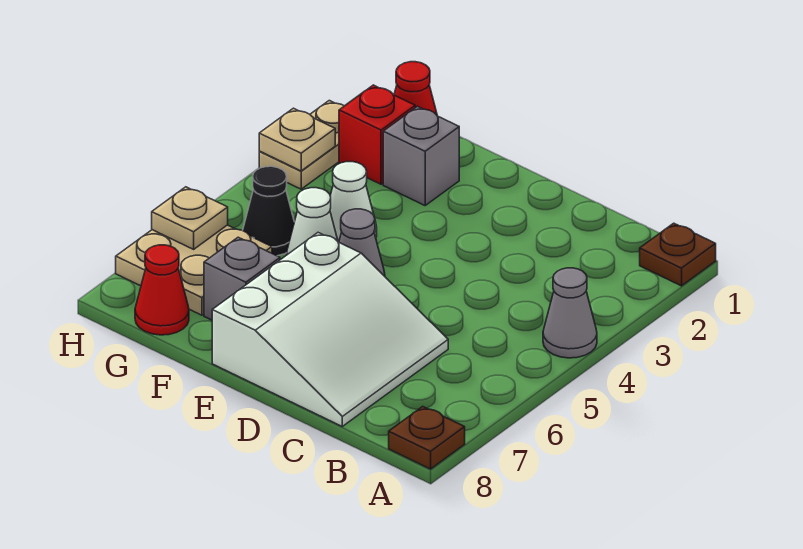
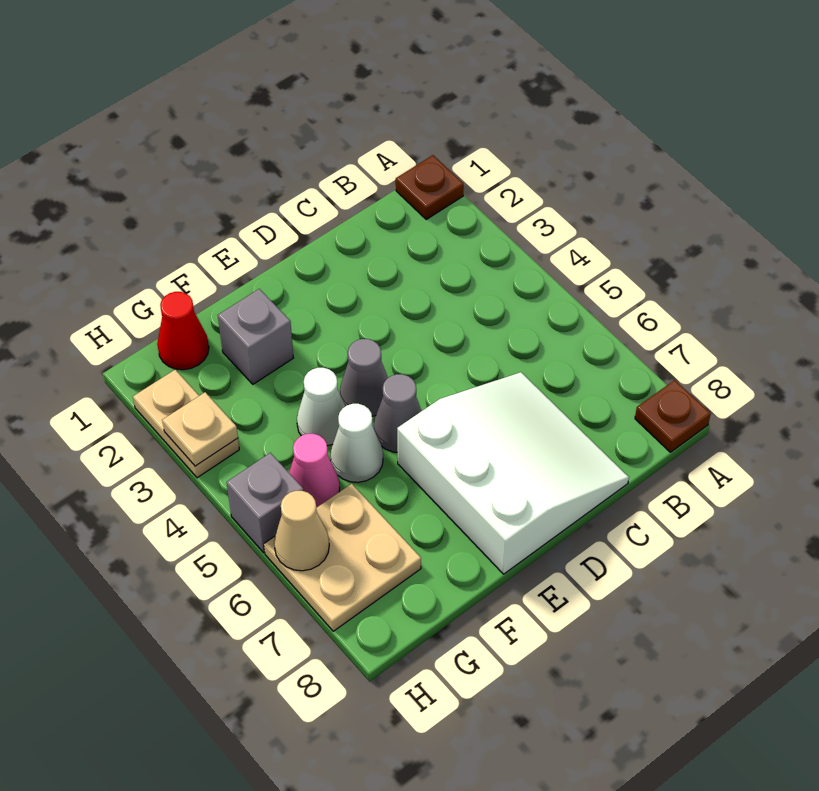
grey 1x1 cone [543,268,597,358] -> grey 1x1 cone moved to [340,339,388,416]
grey 1x1 brick [204,237,280,320] -> grey 1x1 brick moved to [227,453,304,553]
red 1x1 brick [339,85,415,184] -> none
black 1x1 cone [243,166,294,256] -> pink 1x1 cone [289,434,340,508]
red 1x1 cone [135,245,189,335] -> none
tan 1x1 plate [152,187,228,249] -> tan 1x1 cone [274,491,329,571]

